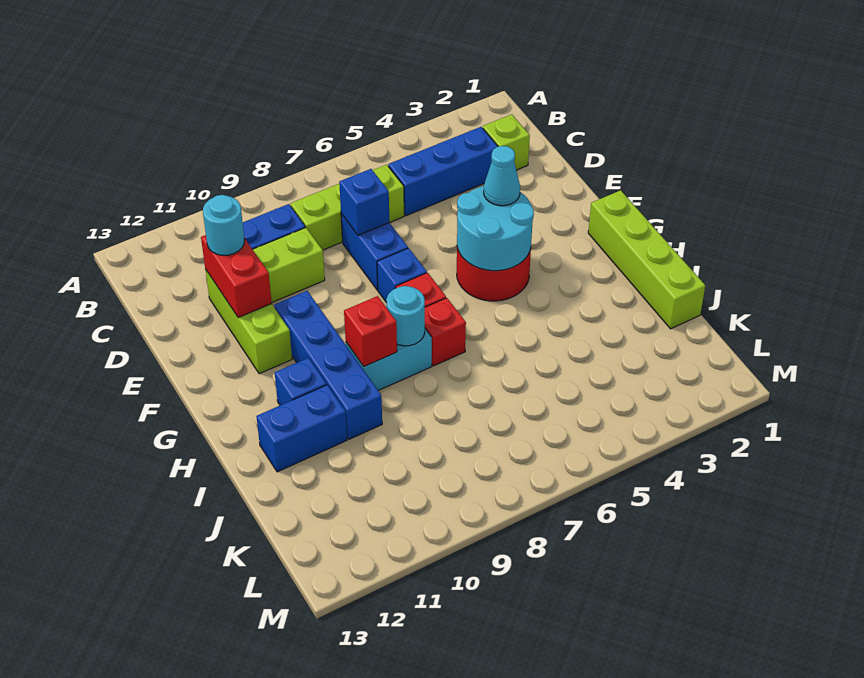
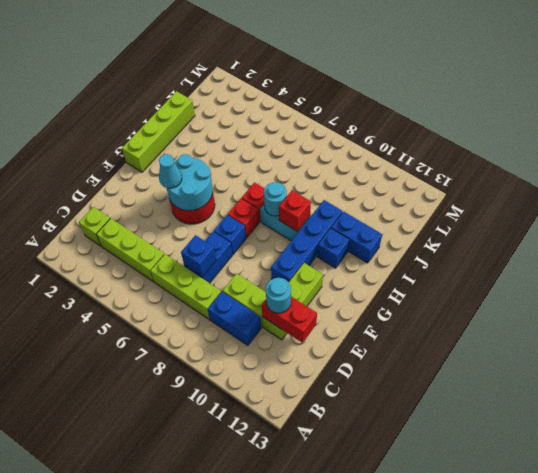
blue 1x3 brick [388,127,498,216] -> lime 1x3 brick [96,218,164,282]
red 1x2 brick [201,235,272,318] -> red 1x2 brick turned to [262,297,317,343]

